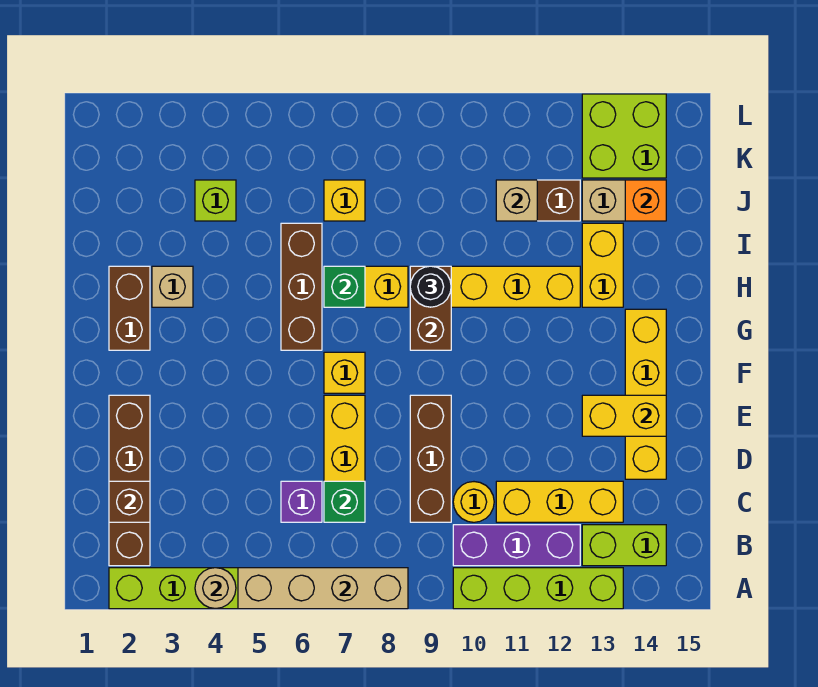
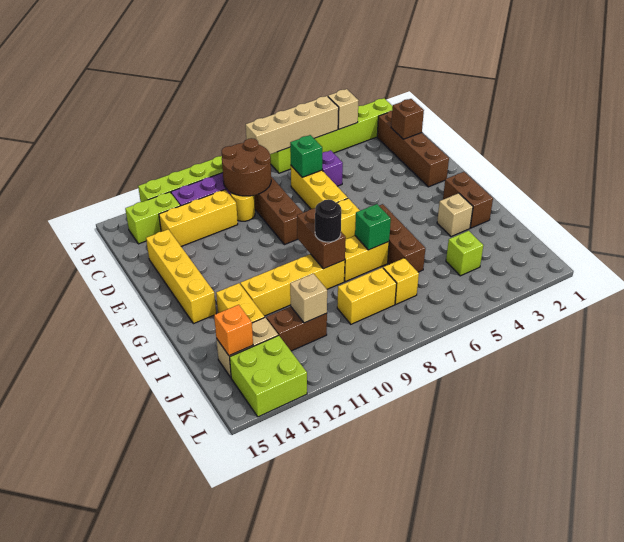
tan 1x1 round brick [195,568,236,609] -> tan 1x1 brick [328,89,359,129]
none -> brown 2x2 round brick [222,138,271,196]
yellow 1x2 brick [582,395,666,436] -> yellow 1x2 brick moved to [337,268,397,324]

